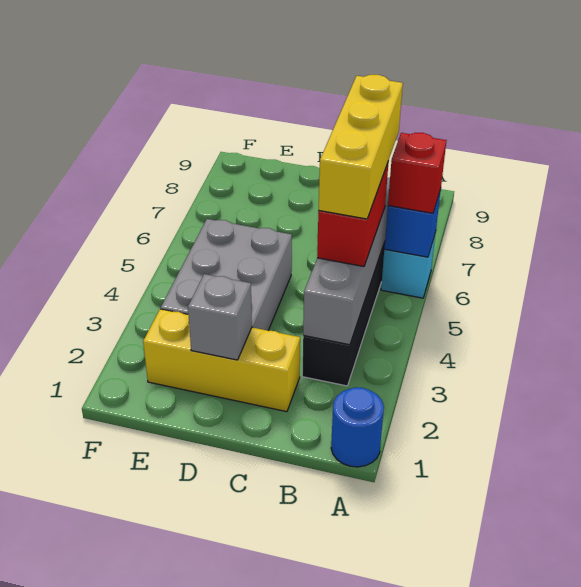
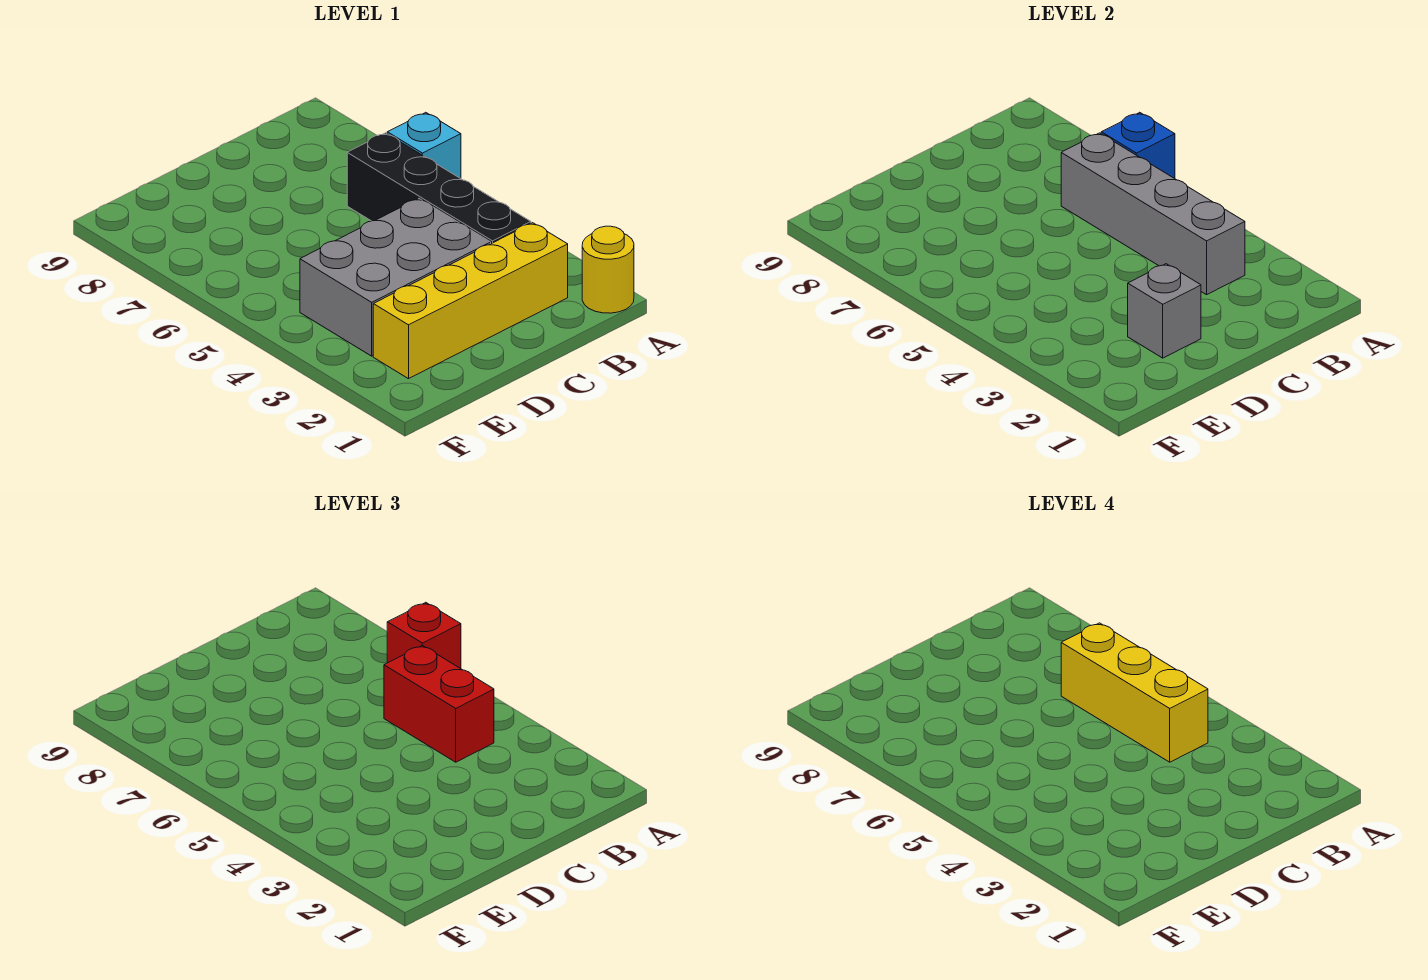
blue 1x1 round brick [331,387,384,467] -> yellow 1x1 round brick [582,226,634,313]
yellow 1x3 brick [143,309,300,412] -> yellow 1x4 brick [373,223,568,379]
grey 2x3 brick [161,219,292,331] -> grey 2x3 brick turned to [300,198,491,356]

